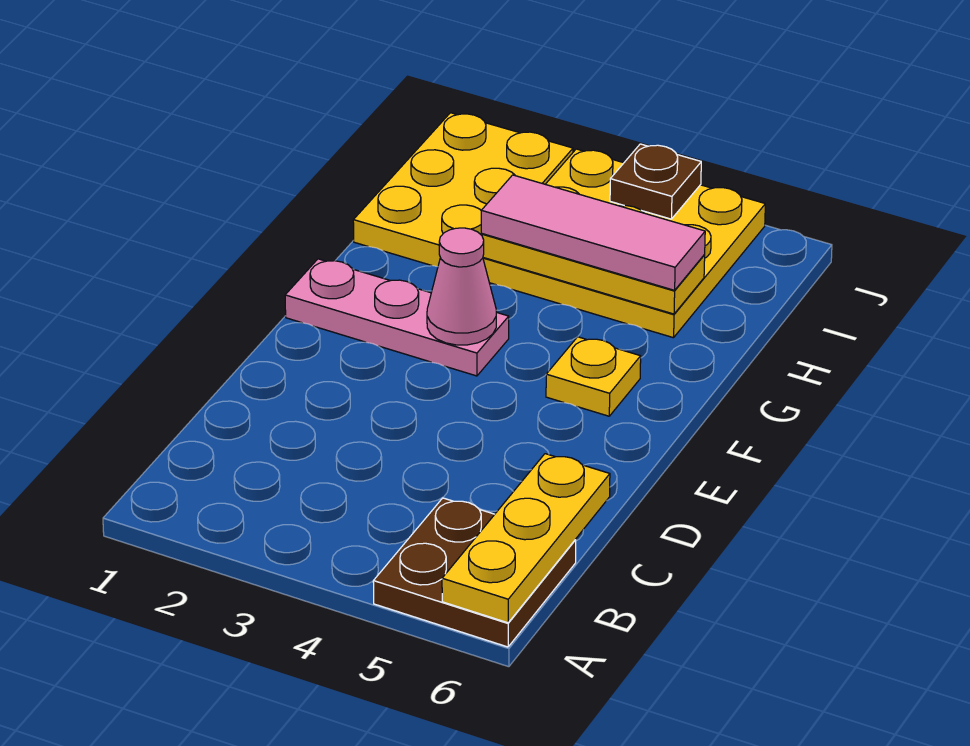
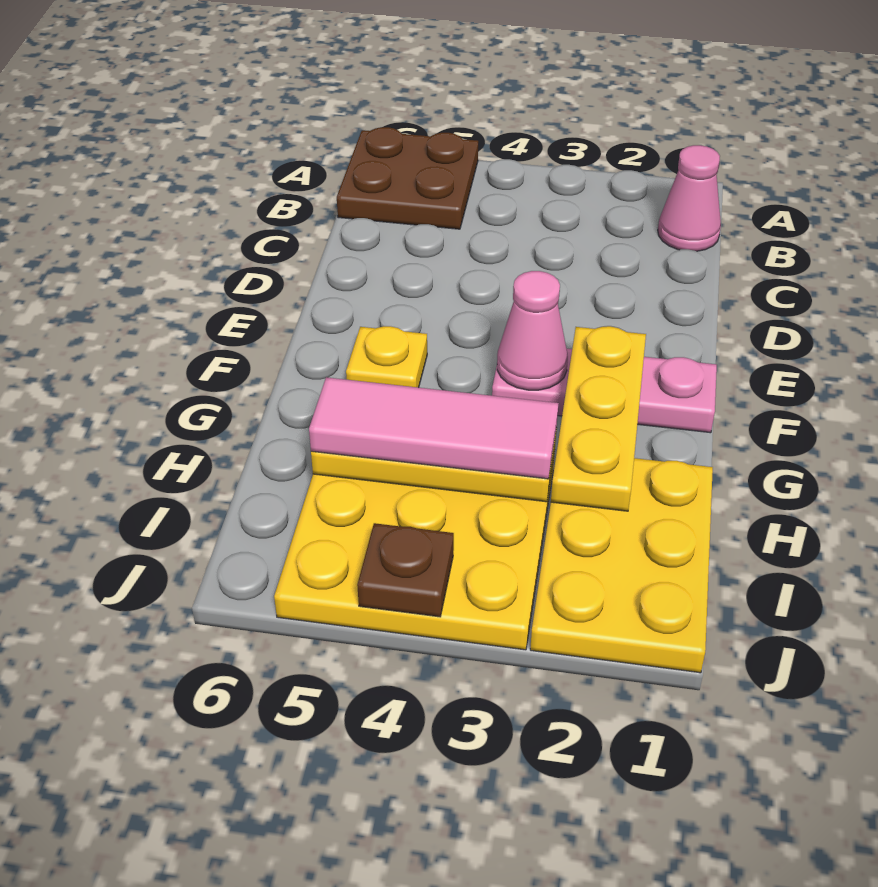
yellow 1x3 plate [442,454,610,623] -> yellow 1x3 plate moved to [551,326,646,511]
none -> pink 1x1 cone [658,145,721,251]

